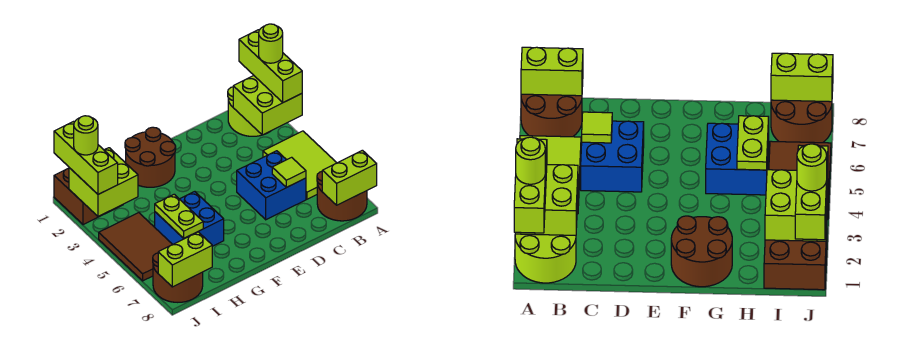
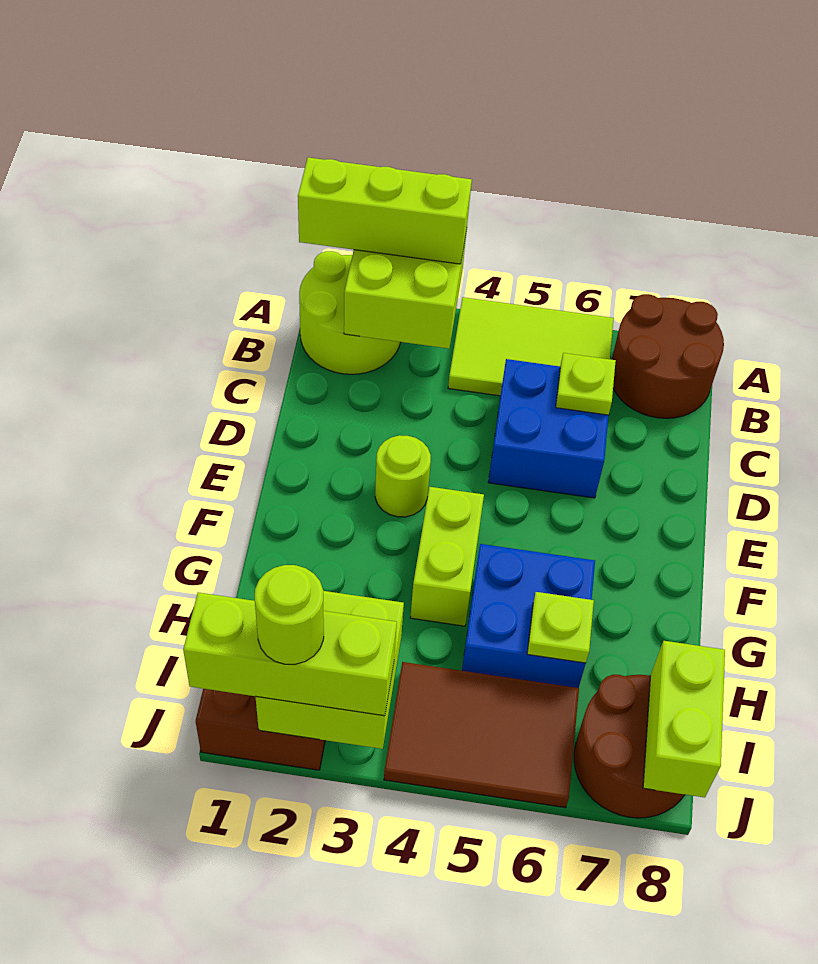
lime 1x1 round brick [259,24,283,63] -> lime 1x1 round brick moved to [375,435,431,517]
lime 1x2 brick [322,150,377,205] -> lime 1x2 brick moved to [410,487,484,626]
lime 1x1 tile [272,157,306,187] -> lime 1x1 plate [556,353,616,415]
brown 2x2 round brick [125,127,176,187] -> none
lime 1x2 plate [155,194,203,238] -> lime 1x1 plate [527,592,594,663]

